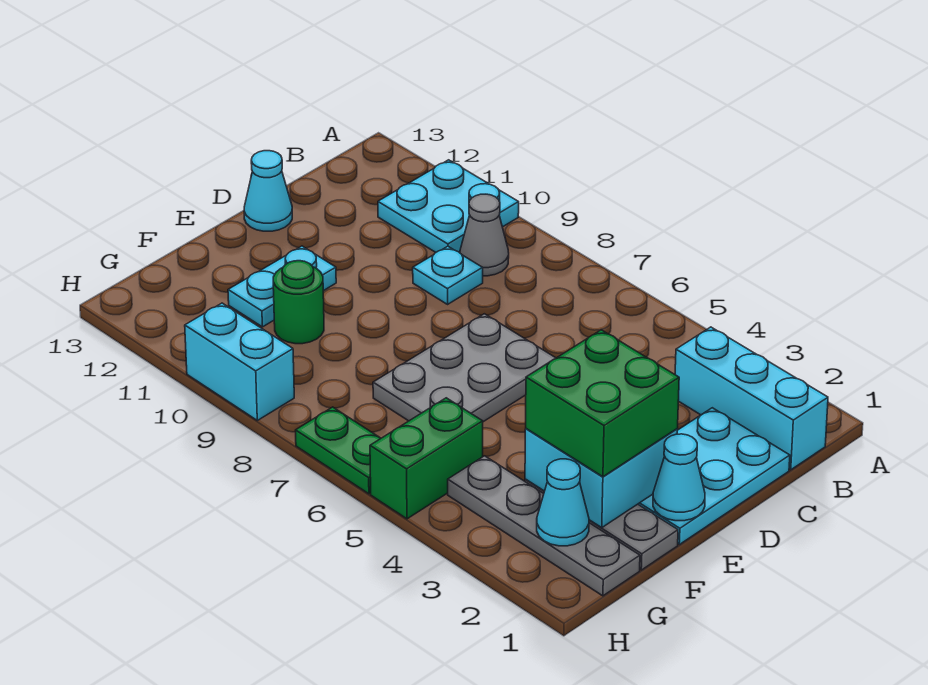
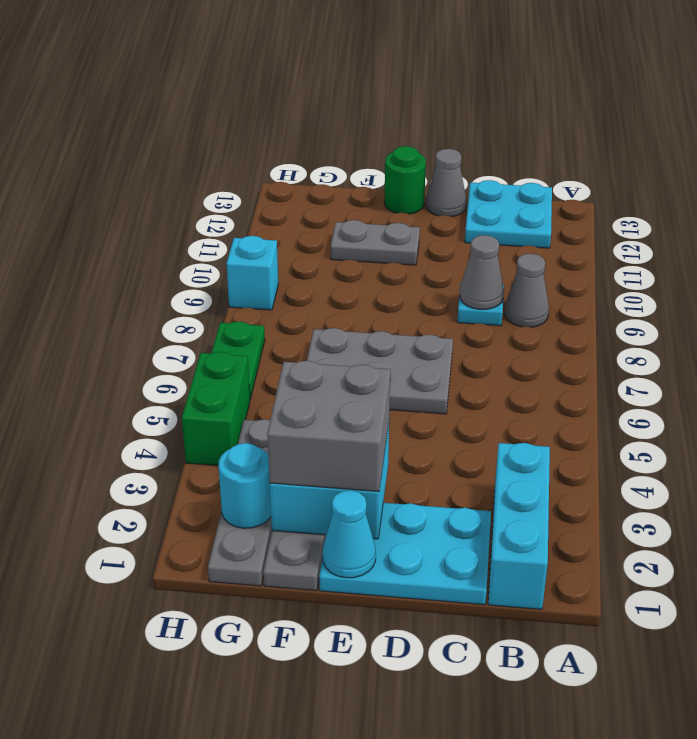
cyan 2x2 plate [378,160,519,253] -> cyan 2x2 plate moved to [465,180,552,248]
none -> grey 1x1 cone [459,235,504,310]
cyan 1x1 cone [244,151,292,231] -> grey 1x1 cone [426,149,466,217]
green 2x2 brick [526,330,679,477] -> grey 2x2 brick [267,361,390,492]
cyan 1x2 plate [228,246,336,327] -> grey 1x2 plate [331,220,420,265]
green 1x1 round brick [273,261,324,344] -> green 1x1 round brick moved to [384,146,426,214]
cyan 1x1 cone [537,459,589,546] -> cyan 1x1 round brick [218,443,271,528]
green 1x2 brick [370,398,483,519] -> green 1x2 brick turned to [182,352,250,466]
cyan 1x2 brick [185,303,294,420] -> cyan 1x1 brick [226,236,278,310]

